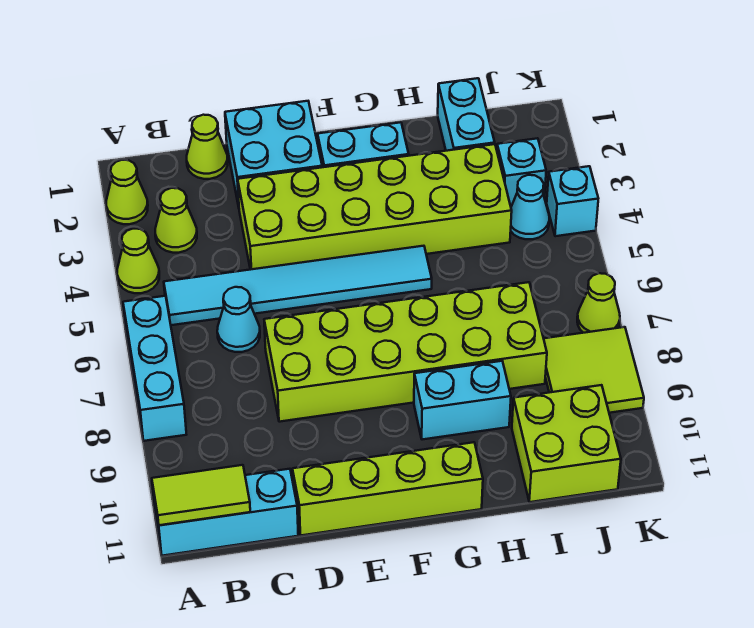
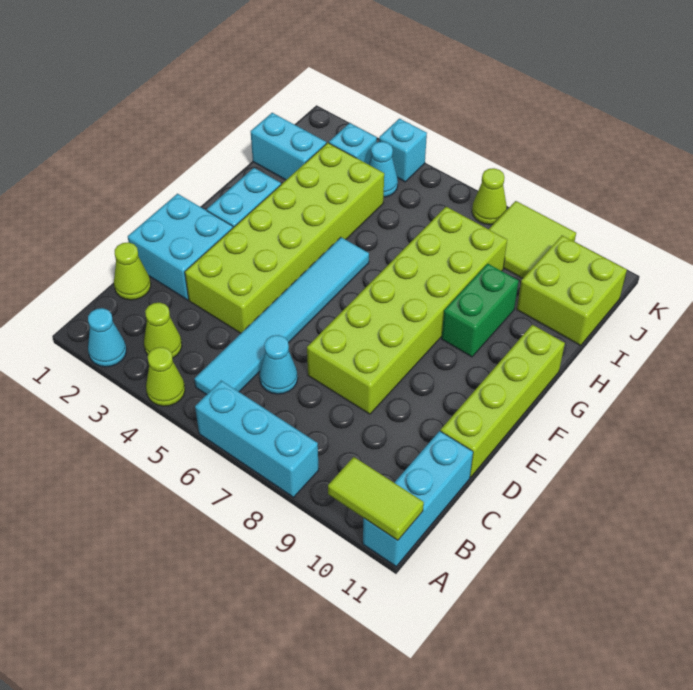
lime 1x1 cone [106,160,148,224] -> cyan 1x1 cone [88,308,126,367]
lime 1x2 tile [152,465,250,525] -> lime 1x2 tile turned to [328,457,424,541]
cyan 1x2 brick [414,361,511,440] -> green 1x2 brick [442,264,519,357]

